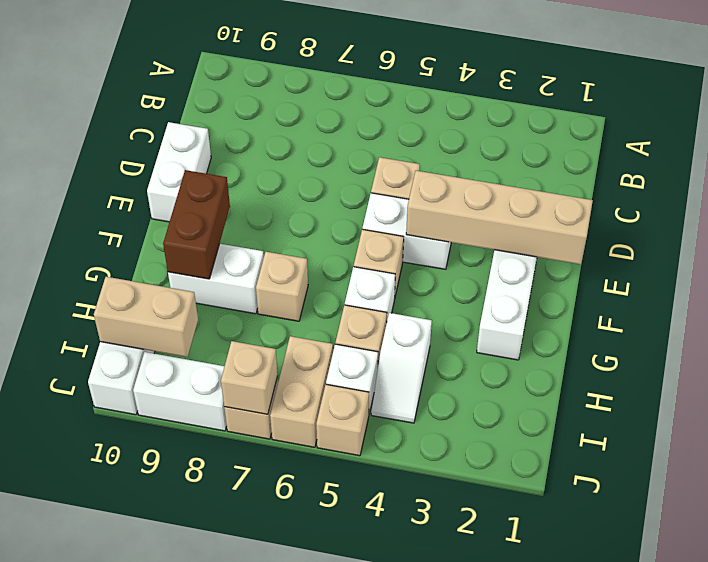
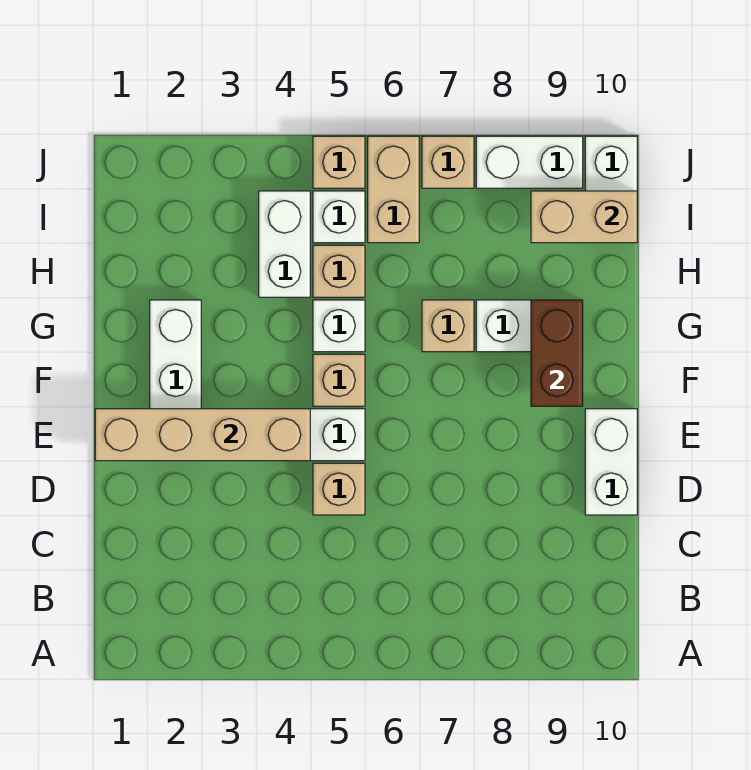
white 1x2 slope [371,313,432,423] -> white 1x2 brick [259,191,310,297]
tan 1x1 brick [221,341,278,414] -> none

